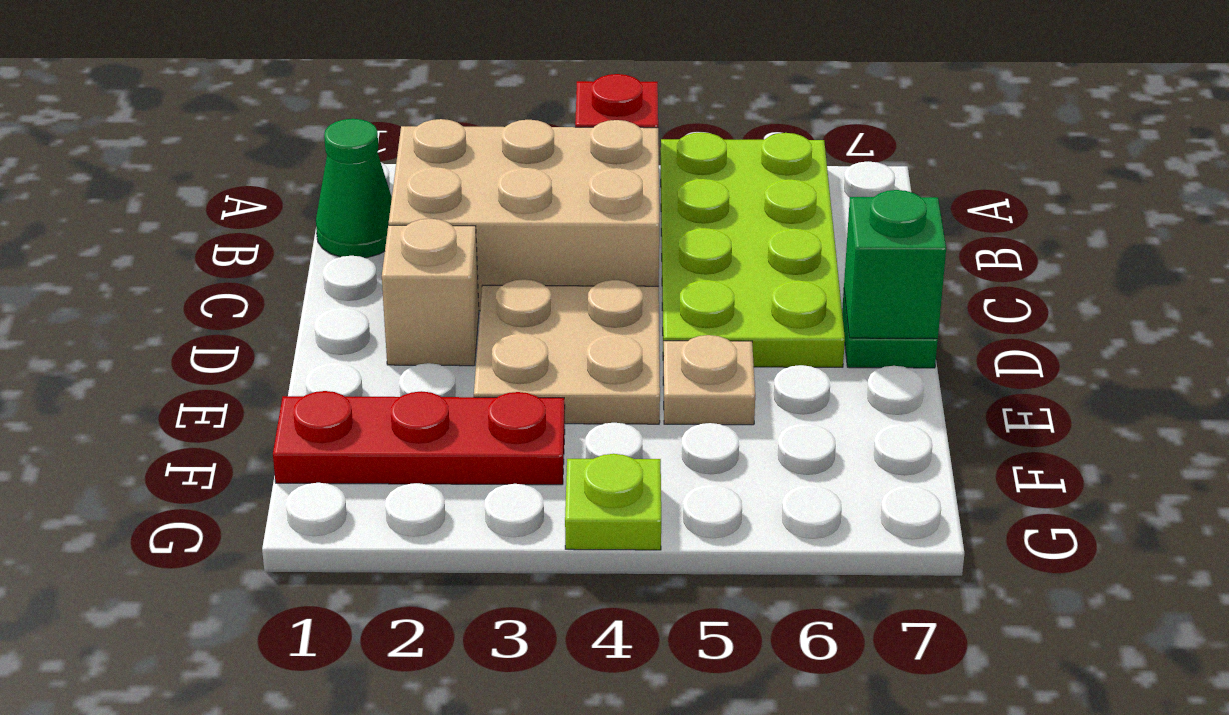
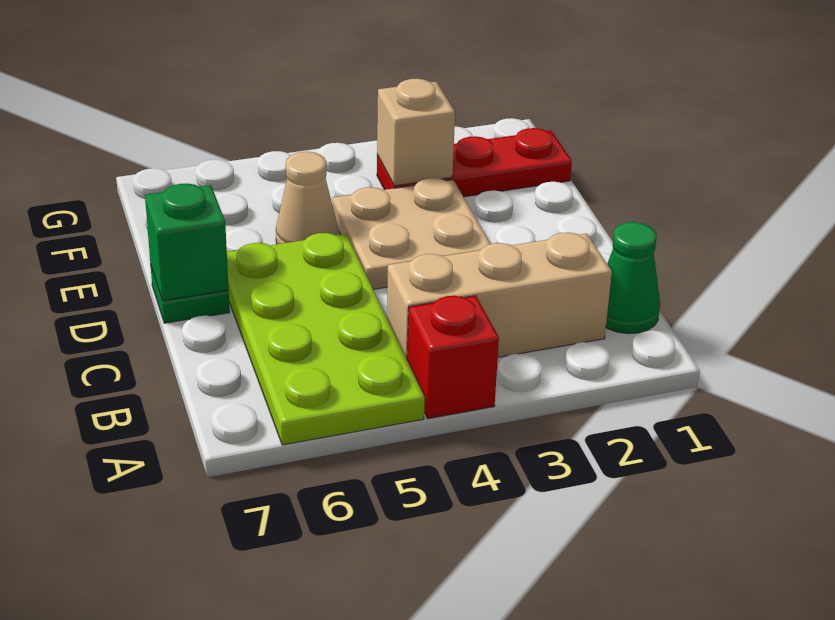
tan 2x3 brick [389,119,659,311] -> tan 1x3 brick [387,232,612,359]
tan 1x1 brick [382,219,479,366] -> tan 1x1 brick moved to [377,79,455,186]
tan 1x1 plate [663,335,755,425] -> tan 1x1 cone [276,152,339,244]
lime 1x1 plate [565,454,661,550] -> none

